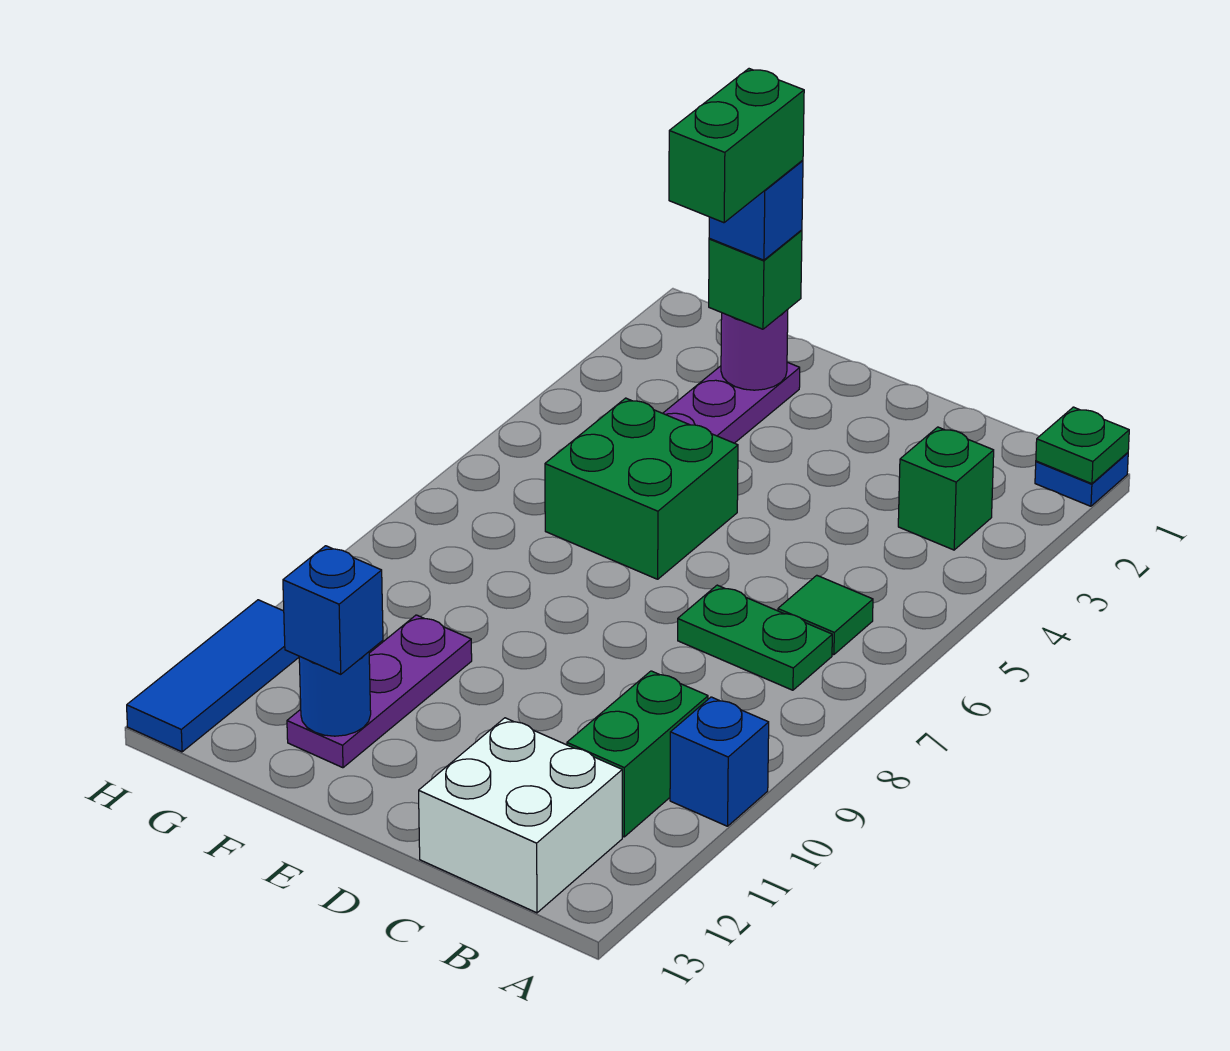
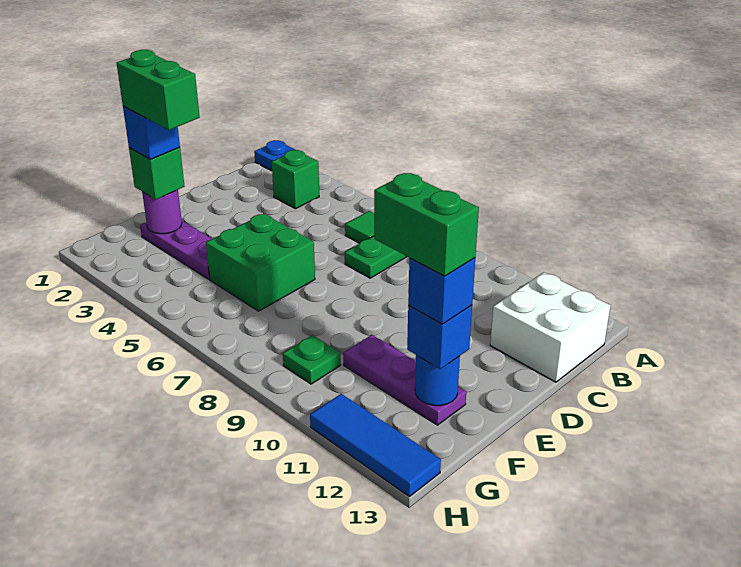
green 1x1 plate [1036,407,1129,484] -> green 1x1 plate moved to [283,335,341,384]
blue 1x1 brick [670,697,769,826] -> blue 1x1 brick moved to [408,258,475,324]
green 1x2 brick [567,671,708,837] -> green 1x2 brick moved to [374,173,479,276]

